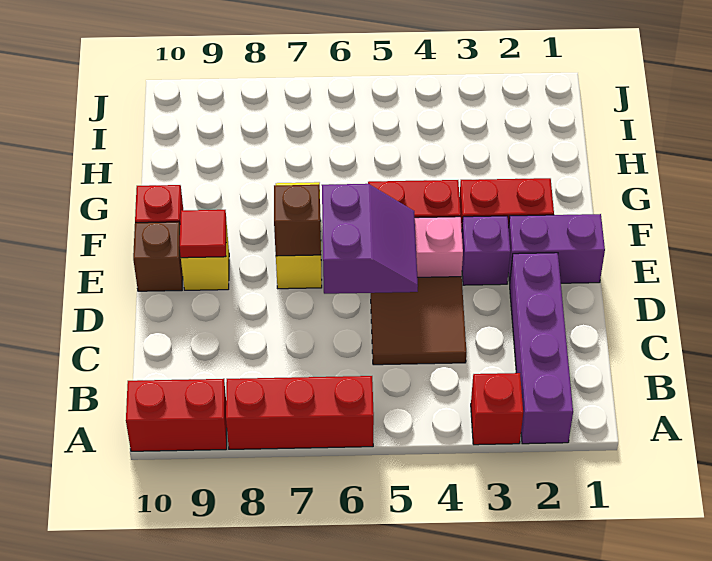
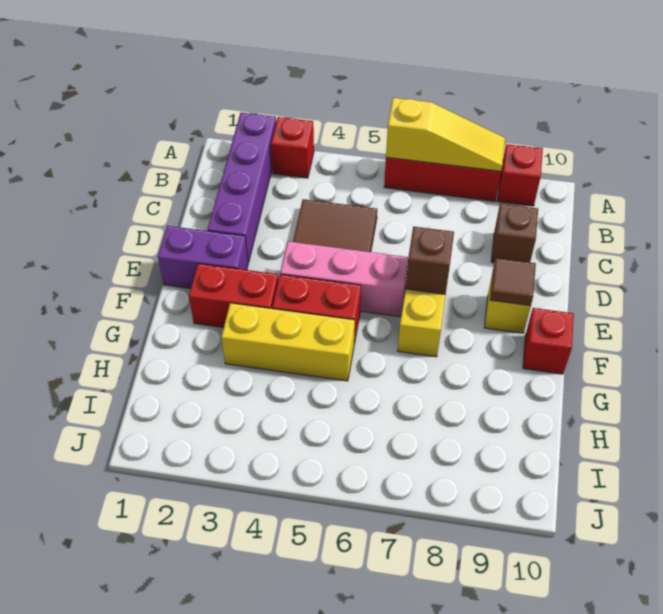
none -> yellow 1x3 slope [386,98,505,171]
red 1x2 brick [126,379,227,451] -> red 1x1 brick [498,144,543,206]
purple 2x2 slope [322,184,418,294] -> none
purple 1x1 brick [462,216,510,285] -> none
red 1x1 tile [180,210,226,258] -> brown 1x1 tile [490,258,536,306]
brown 1x1 brick [133,222,183,291] -> brown 1x1 brick moved to [491,204,538,263]
none -> yellow 1x3 brick [221,303,355,381]

